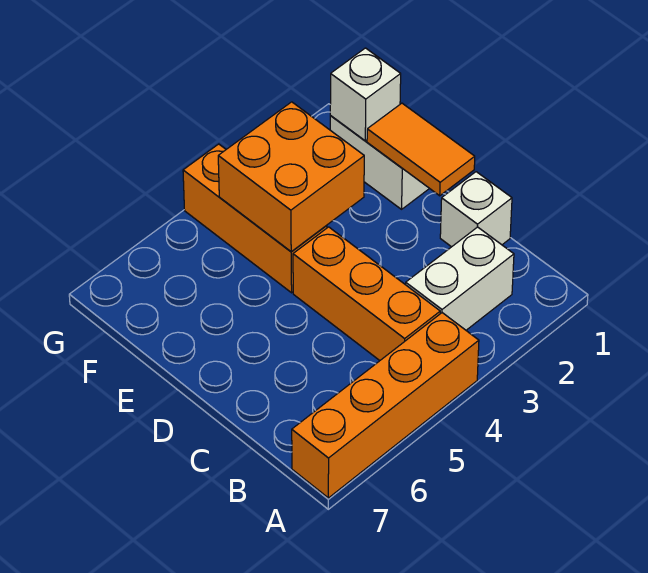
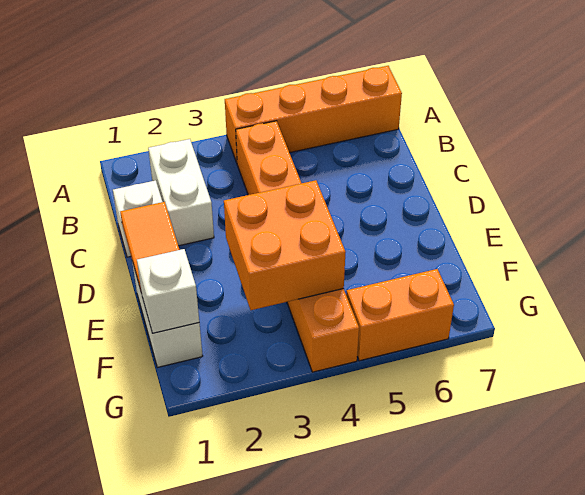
white 1x2 brick [406,227,514,330] -> white 1x2 brick turned to [148,139,214,246]
none -> orange 1x2 brick [346,269,454,361]

